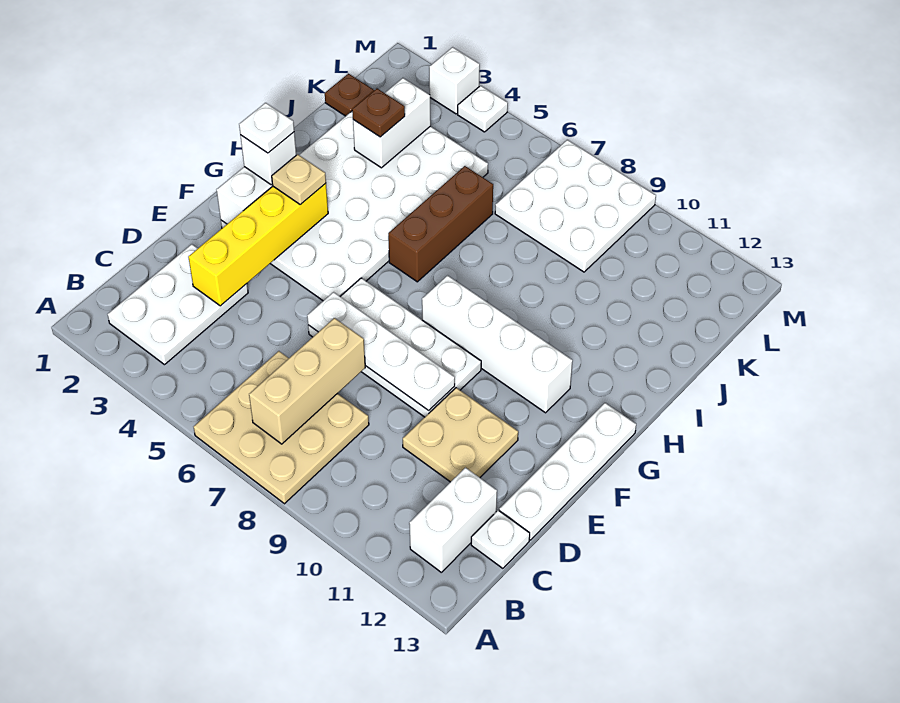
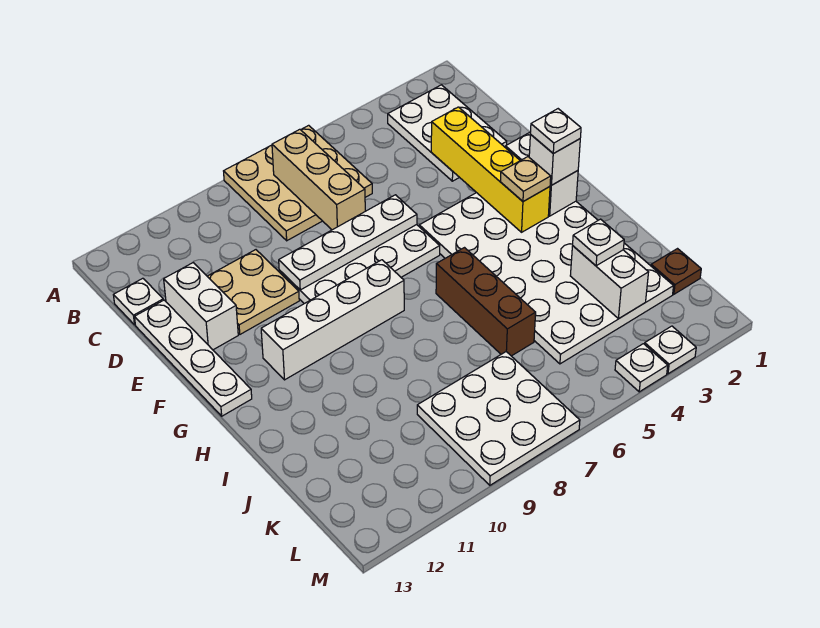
white 1x2 brick [409,468,497,572] -> white 1x2 brick moved to [164,263,238,350]
brown 1x1 plate [352,89,405,137] -> white 1x1 plate [573,219,624,266]
white 1x1 brick [429,47,480,114] -> white 1x1 plate [645,326,696,374]

